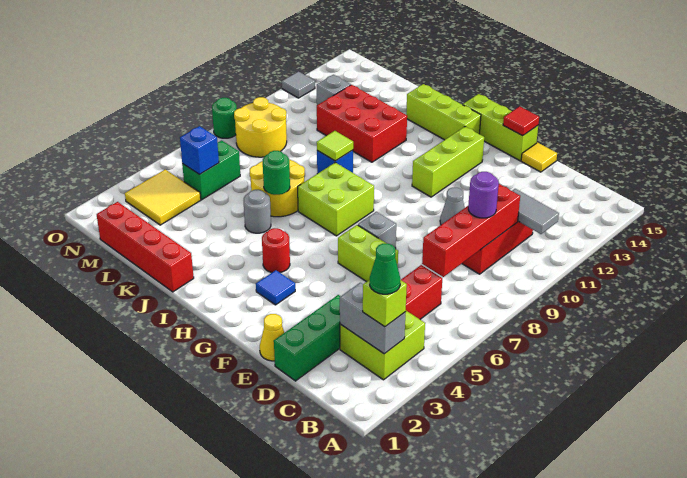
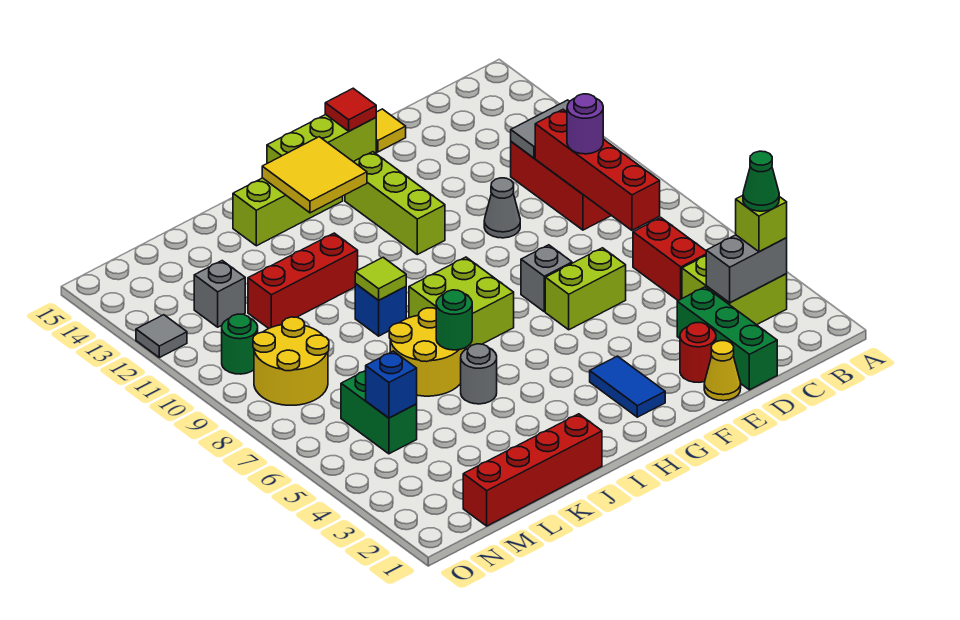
blue 1x1 tile [256,270,295,305] -> blue 1x2 tile [590,356,665,417]
red 1x1 round brick [262,228,290,272] -> red 1x1 round brick moved to [680,323,716,382]
red 2x3 brick [317,85,407,162] -> red 1x3 brick [248,233,358,328]
yellow 2x2 tile [125,170,201,225] -> yellow 2x2 tile moved to [262,137,367,213]
green 1x1 round brick [212,98,237,138] -> green 1x1 round brick moved to [222,314,258,374]

